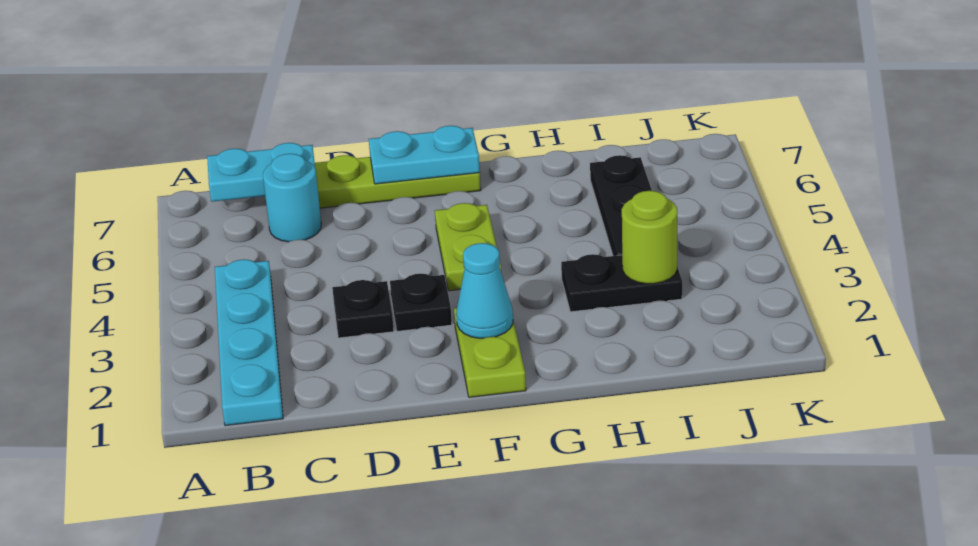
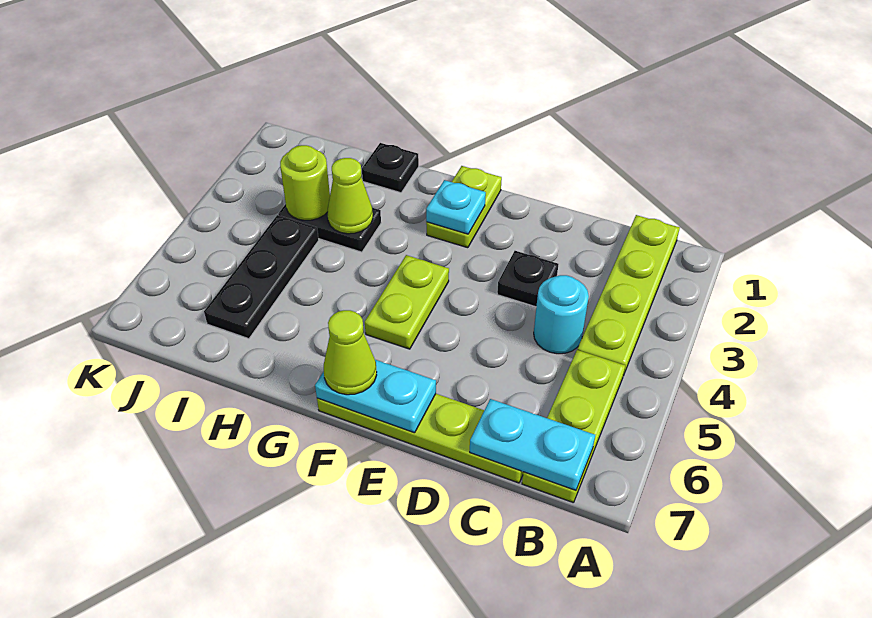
cyan 1x4 plate [215,259,283,426] -> lime 1x4 plate [577,215,680,376]
none -> lime 1x3 plate [522,350,625,503]
cyan 1x1 round brick [263,154,322,242] -> cyan 1x1 round brick moved to [534,275,589,354]
black 1x1 plate [390,274,452,331] -> black 1x1 plate moved to [362,143,419,193]
cyan 1x1 cone [456,243,513,338] -> cyan 1x1 plate [426,180,486,234]
none -> lime 1x1 cone [324,310,377,395]
none -> lime 1x1 cone [328,158,373,234]

